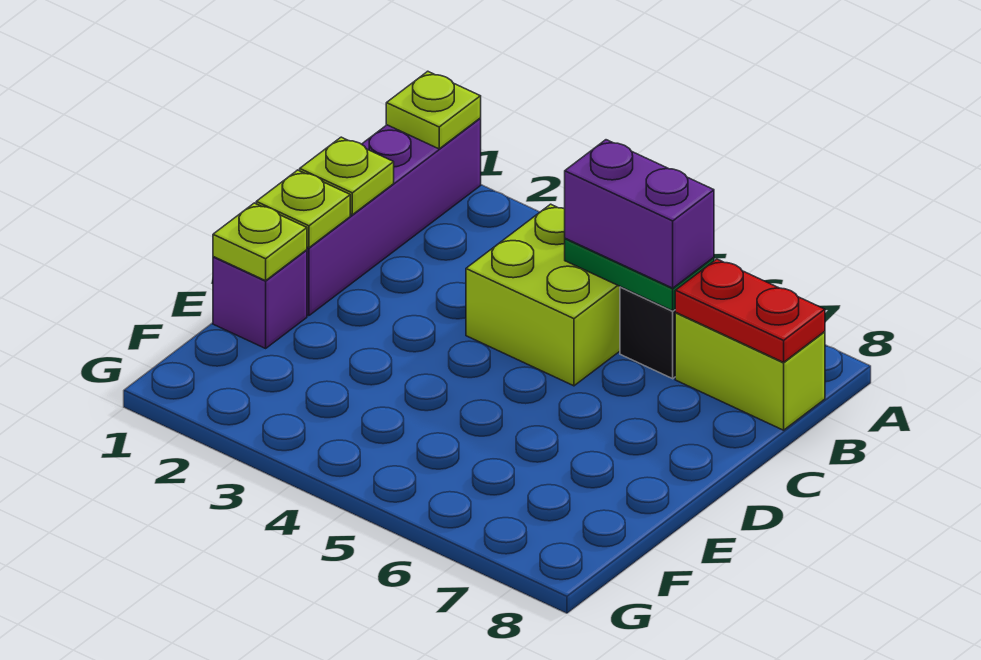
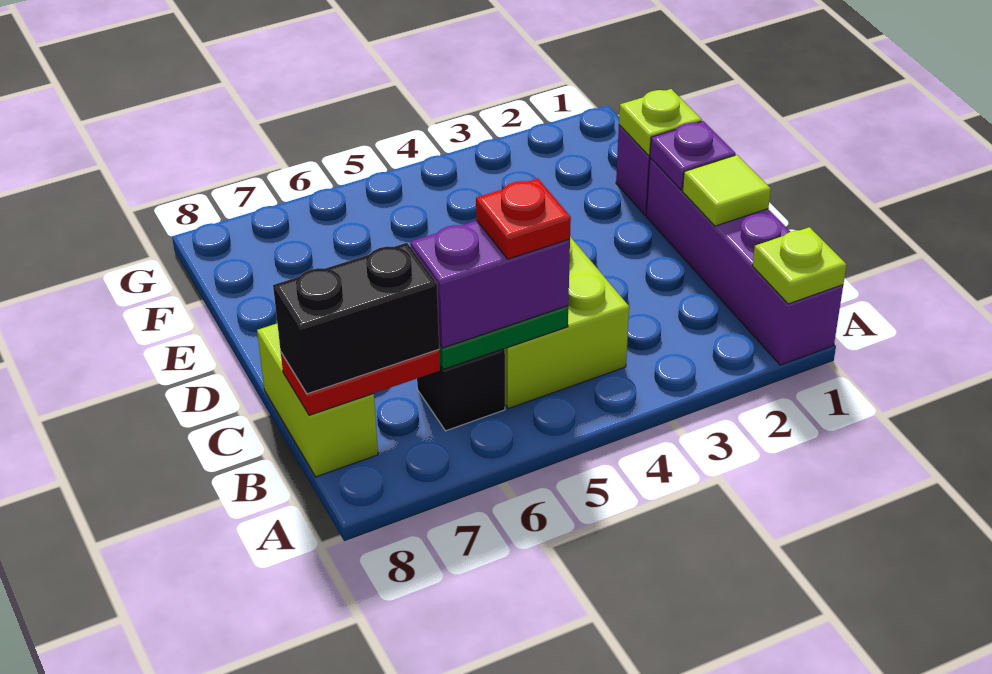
none -> red 1x1 plate [476,179,571,259]
lime 1x2 brick [675,313,825,430] -> lime 1x2 brick turned to [257,324,378,477]
none -> black 1x2 brick [273,243,439,394]
lime 1x1 plate [300,137,394,215] -> lime 1x1 tile [683,155,771,226]
lime 1x1 plate [256,170,350,248] -> purple 1x1 plate [650,121,736,190]

